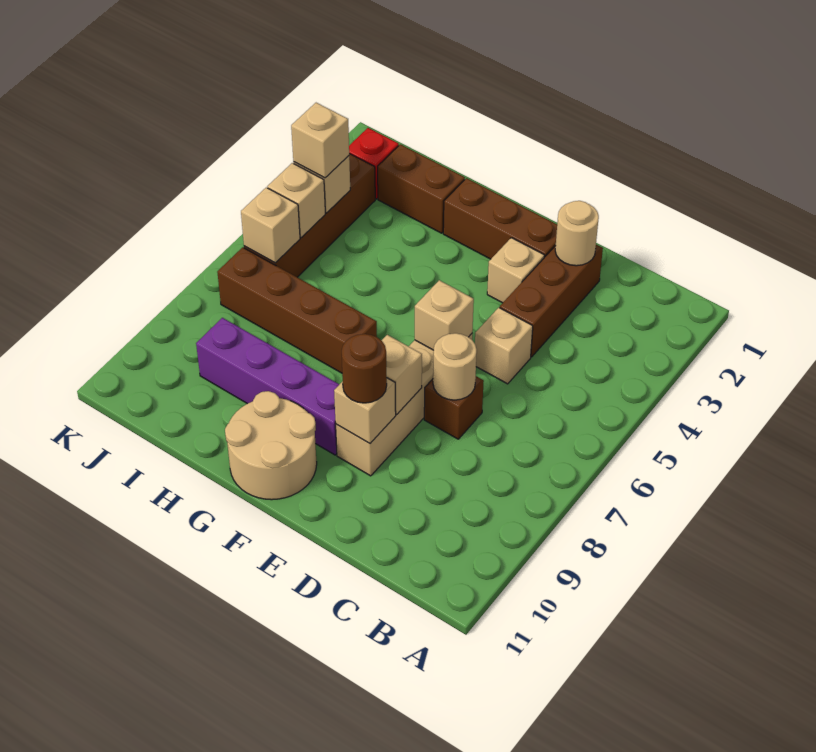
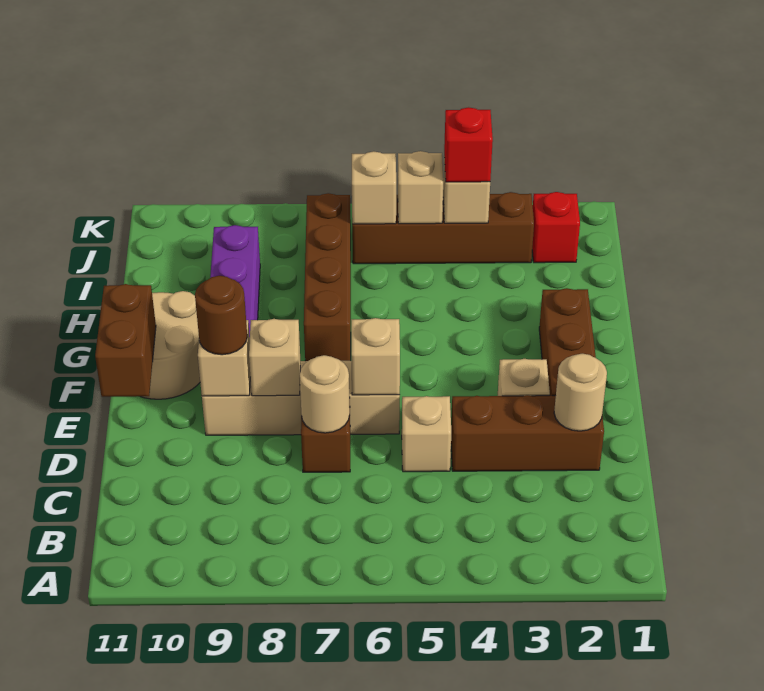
brown 1x2 brick [378,144,465,233] -> brown 1x2 brick moved to [95,284,156,397]
tan 1x1 brick [291,103,349,178] -> red 1x1 brick [444,107,493,182]

